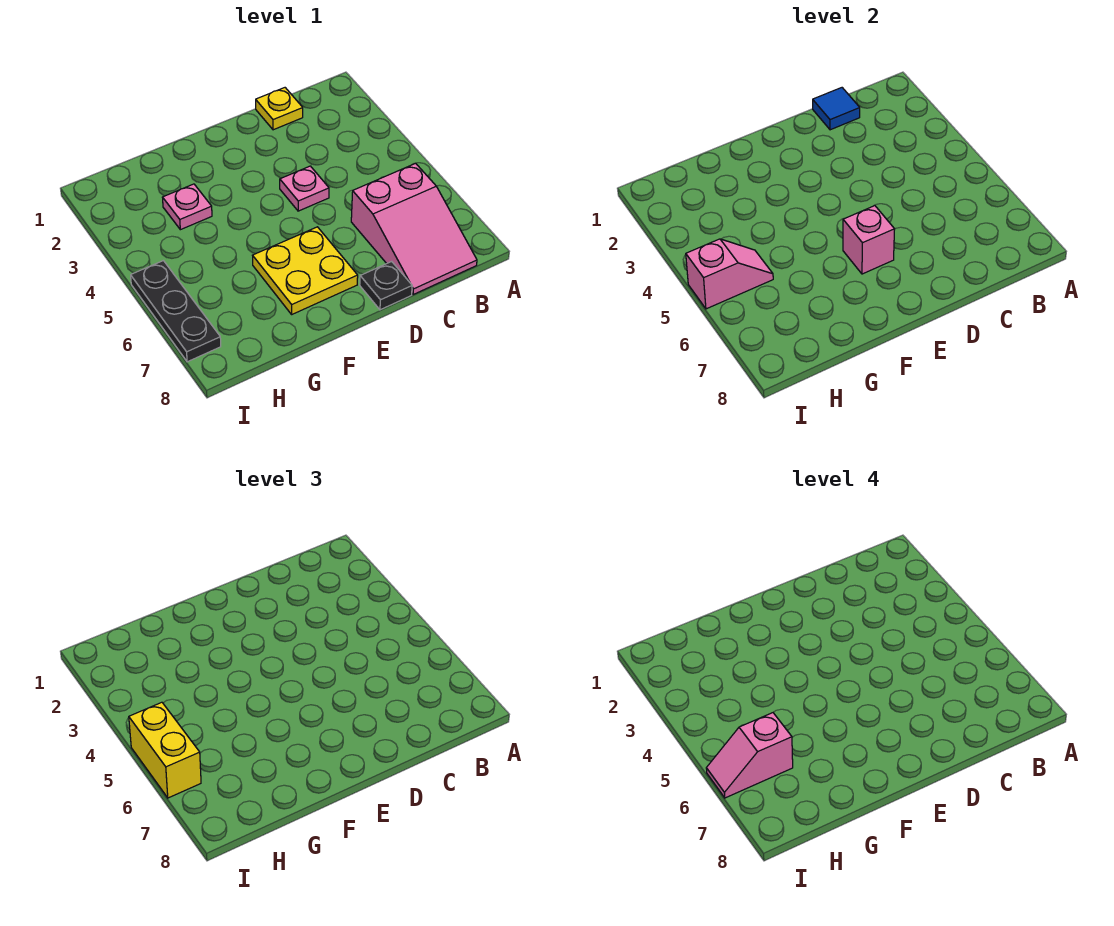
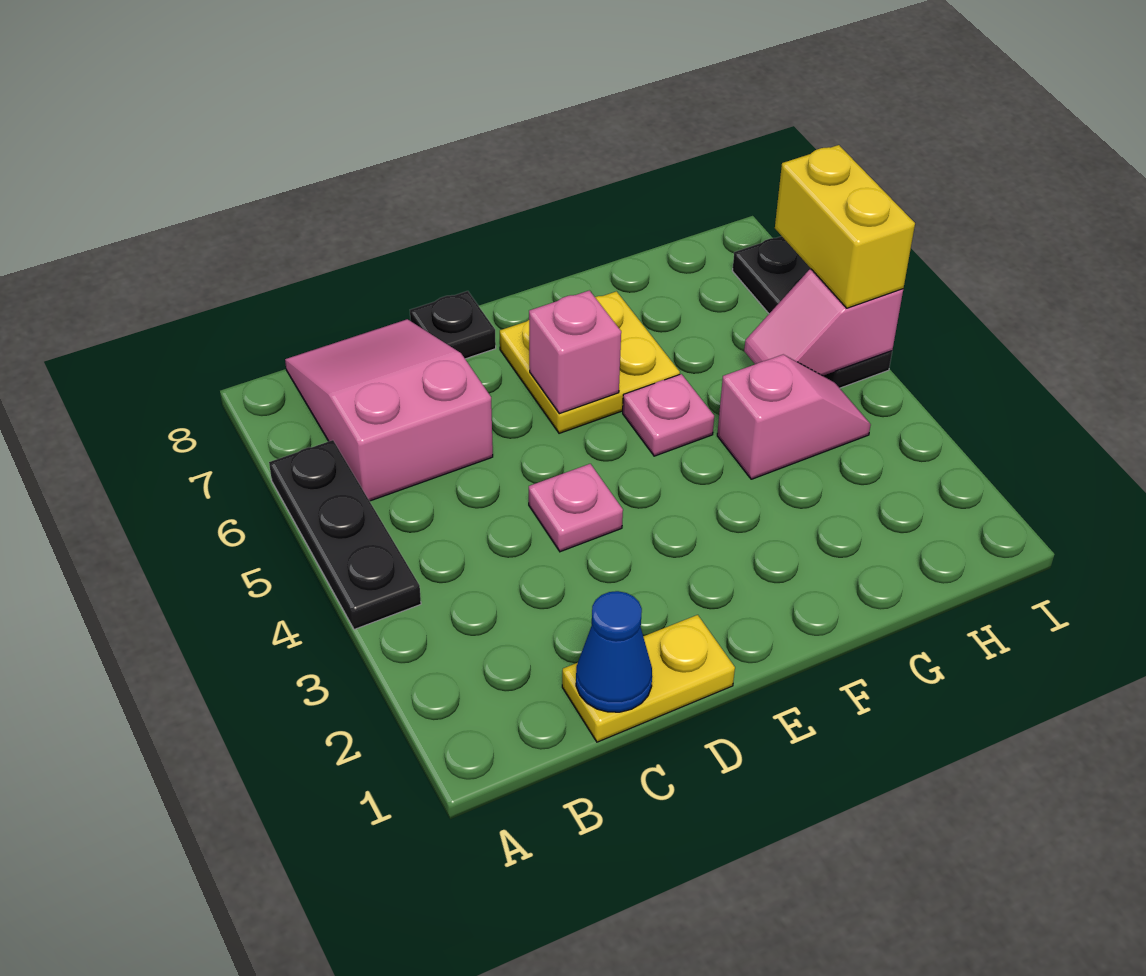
none -> black 1x3 plate [269,440,421,629]
yellow 1x1 plate [256,88,303,130] -> yellow 1x2 plate [562,615,735,742]
blue 1x1 tile [813,88,860,130] -> blue 1x1 cone [576,591,652,712]
pink 1x1 plate [163,184,212,230] -> pink 1x1 plate moved to [623,374,714,456]
pink 1x2 slope [706,713,793,798] -> pink 1x2 slope moved to [717,355,871,479]

